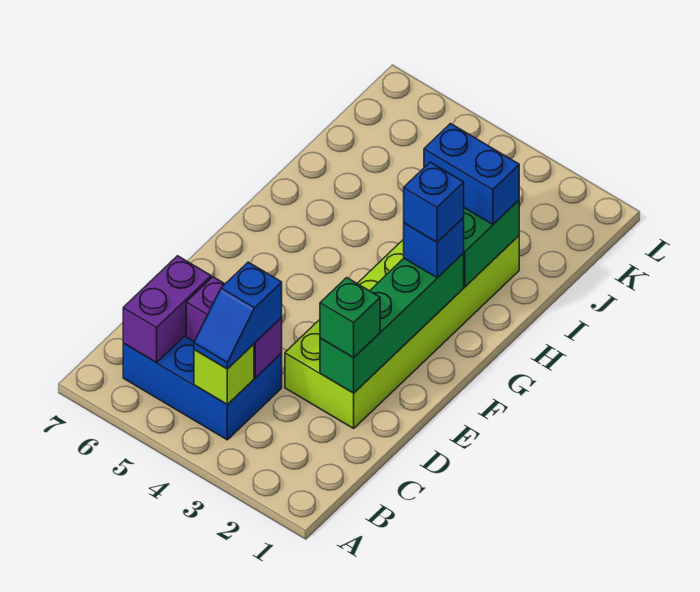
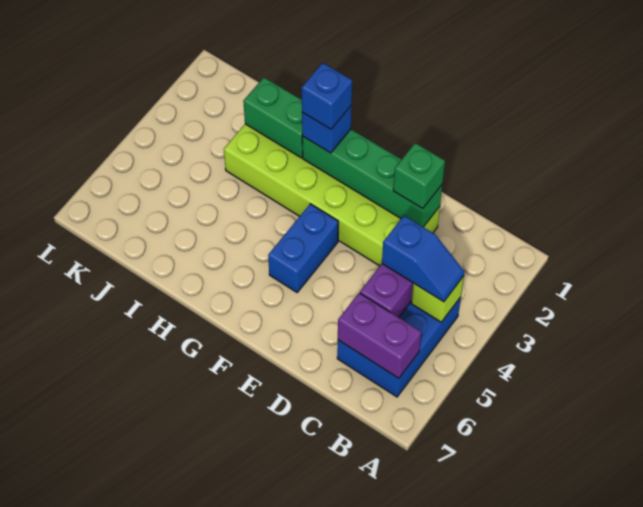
blue 1x2 brick [424,124,519,225] -> blue 1x2 brick moved to [268,204,338,292]

